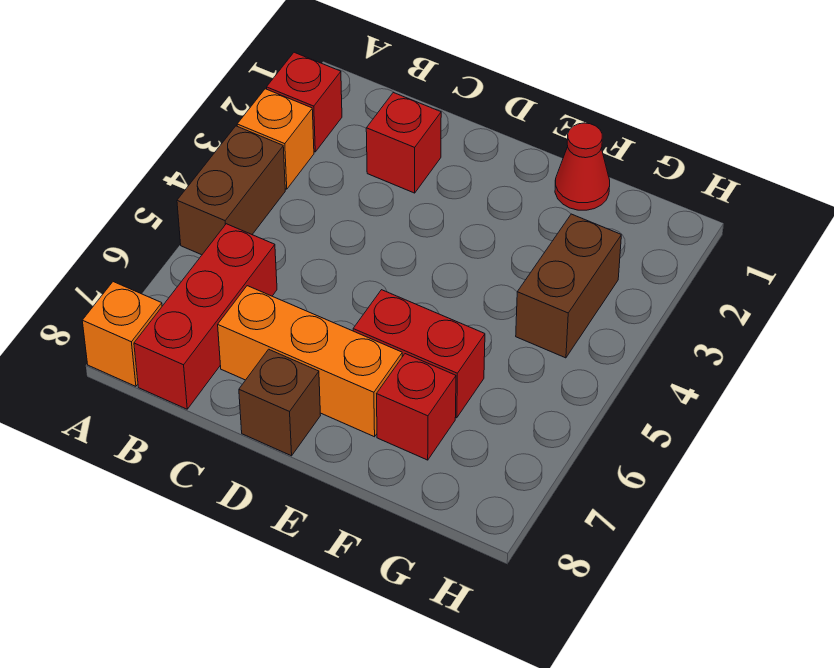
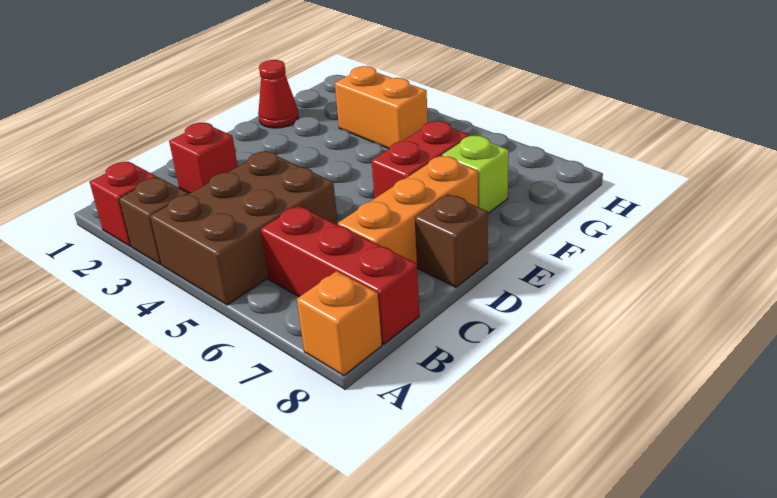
orange 1x1 brick [237,89,314,189] -> brown 1x1 brick [119,177,188,265]
brown 1x2 brick [177,126,285,255] -> brown 2x3 brick [150,151,338,305]
red 1x1 brick [377,354,456,460] -> lime 1x1 brick [442,136,509,213]
brown 1x2 brick [516,214,621,358] -> orange 1x2 brick [335,66,428,149]

